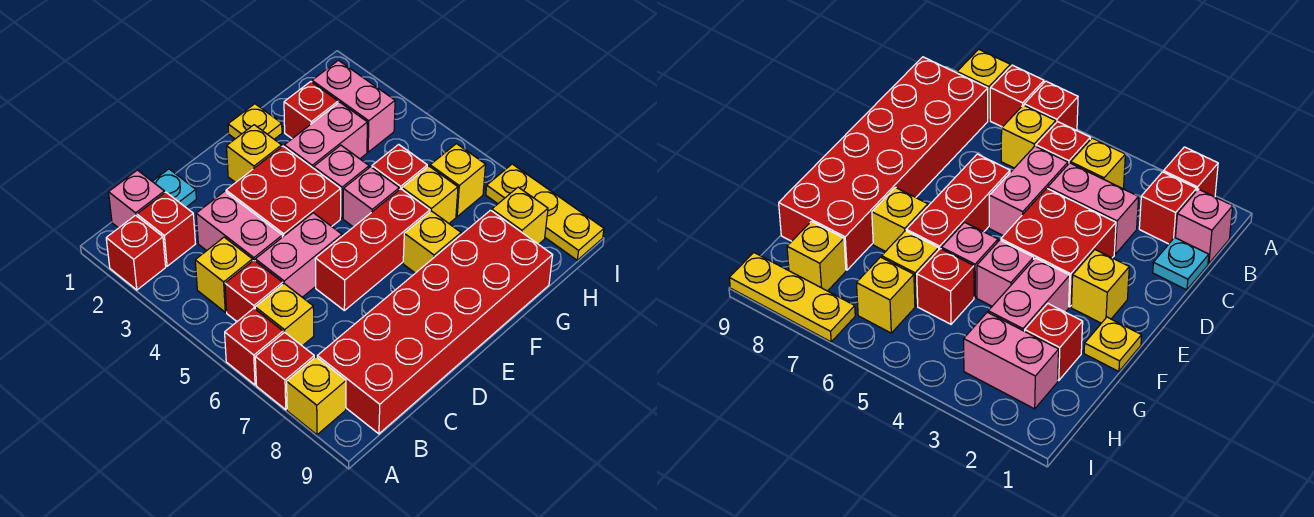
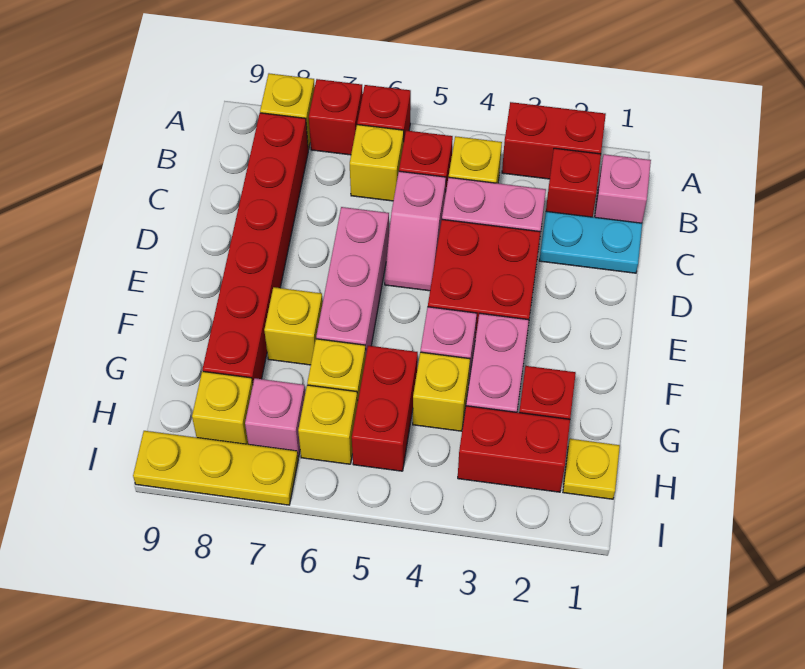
red 1x1 brick [106,215,166,290] -> red 1x2 brick [502,102,606,179]
red 2x6 brick [317,210,553,434] -> red 1x6 brick [203,113,308,383]
cyan 1x1 plate [152,169,196,207] -> cyan 1x2 plate [539,211,642,273]
pink 1x2 brick [255,213,342,297] -> pink 1x2 slope [384,171,446,291]
red 1x3 brick [315,189,430,310] -> pink 1x3 brick [316,207,389,353]
yellow 1x1 brick [227,125,282,183] -> yellow 1x1 brick moved to [413,352,470,431]
yellow 1x1 plate [228,104,282,139] -> yellow 1x1 plate moved to [563,439,620,499]
pink 1x1 brick [343,167,399,227] -> pink 1x1 brick moved to [245,378,305,457]
red 1x1 brick [372,144,427,190] -> red 1x2 brick [352,346,418,471]
pink 1x2 brick [312,60,395,152] -> red 1x2 brick [458,406,570,492]

